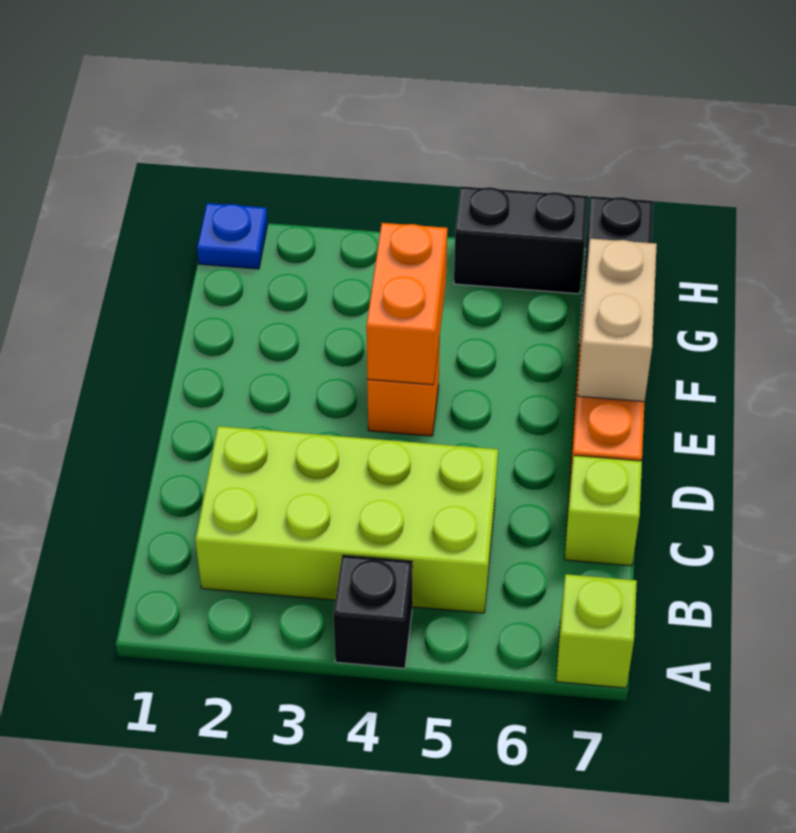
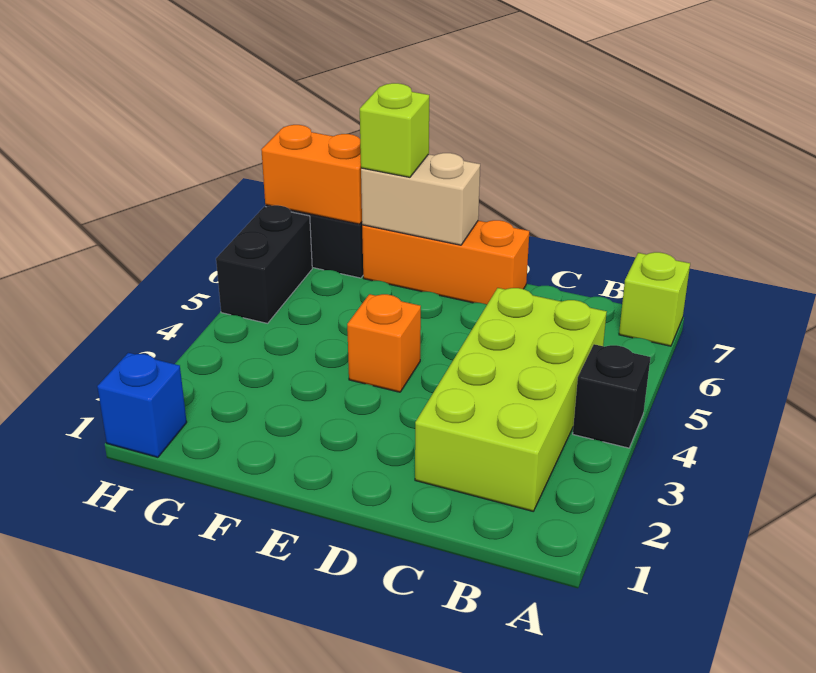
lime 1x1 brick [564,455,642,566] -> lime 1x1 brick moved to [360,83,429,177]
orange 1x2 brick [366,223,447,385] -> orange 1x2 brick moved to [261,125,362,224]
blue 1x1 plate [197,203,268,269] -> blue 1x1 brick [97,353,187,457]

